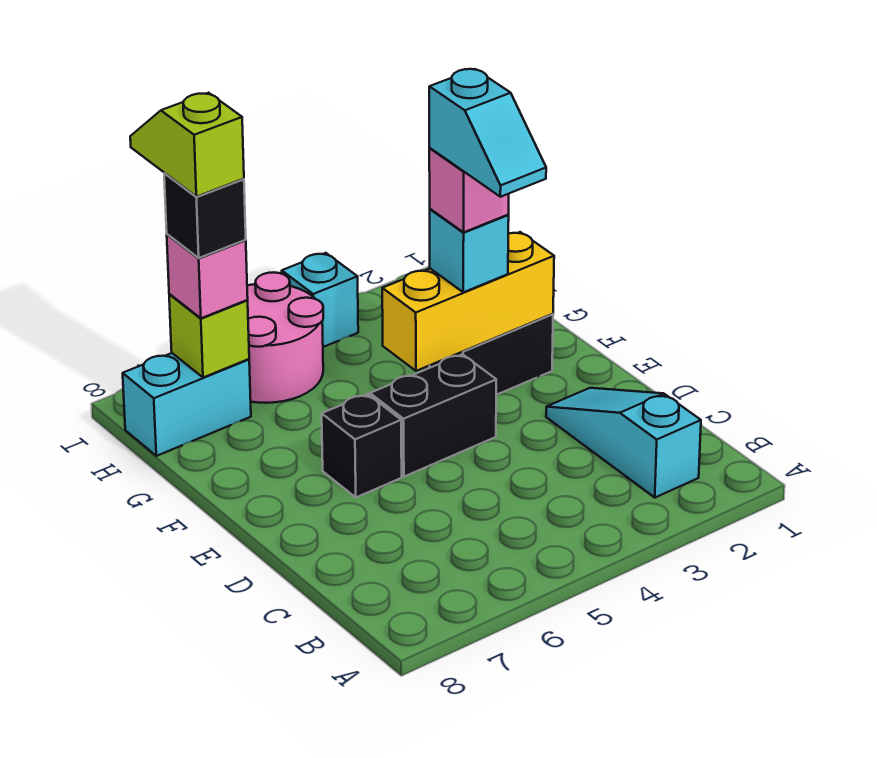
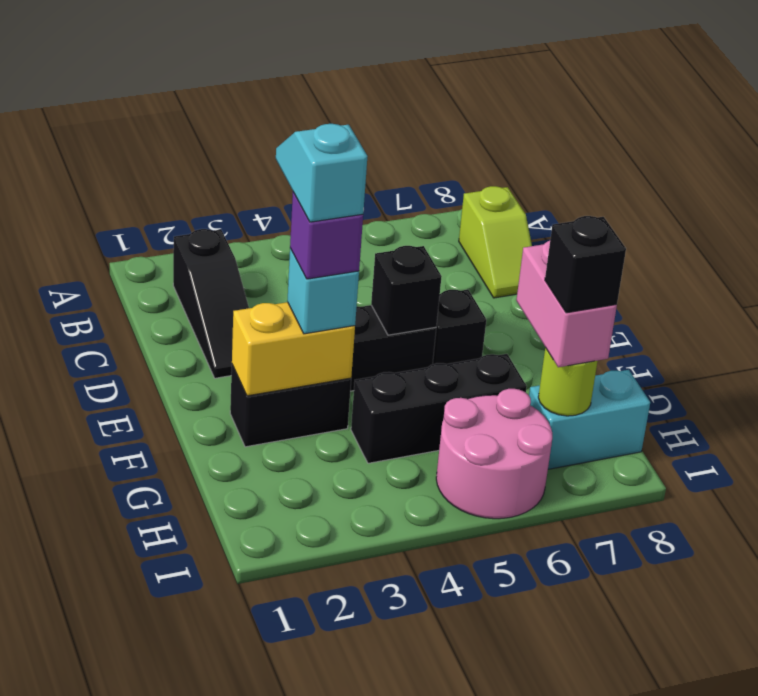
cyan 1x3 slope [546,388,701,498] -> black 1x3 slope [173,229,249,378]
none -> black 1x1 brick [371,246,442,335]
yellow 1x3 brick [382,232,554,371] -> yellow 1x2 brick [232,302,355,396]
pink 1x1 brick [429,148,509,232] -> purple 1x1 brick [290,192,363,279]
none -> black 1x3 brick [351,354,527,463]
lime 1x1 brick [169,294,249,378] -> lime 1x1 round brick [538,348,598,416]
pink 1x1 brick [167,234,248,318] -> pink 1x2 brick [516,241,617,367]
lime 1x2 slope [130,93,244,197] -> lime 1x2 slope moved to [459,186,532,298]
cyan 1x1 brick [282,253,358,347] -> none

